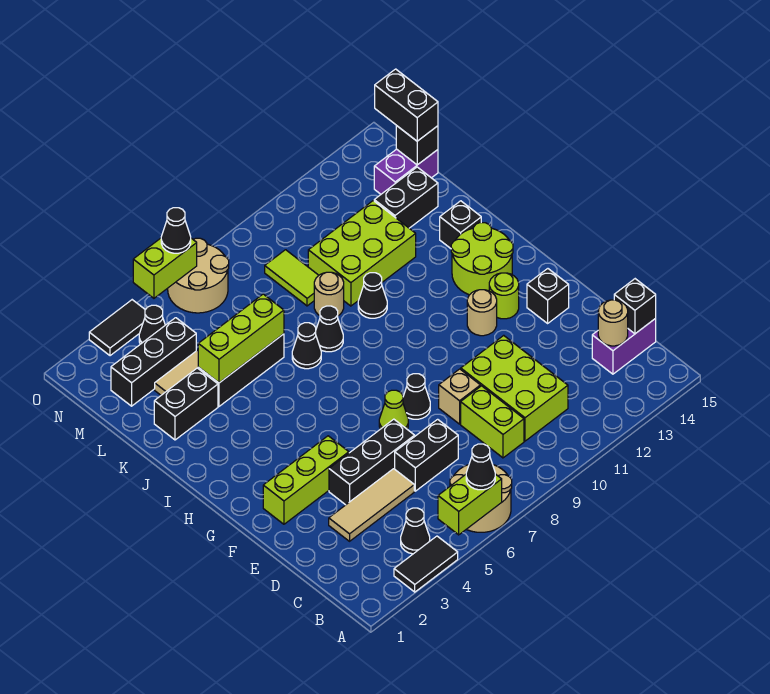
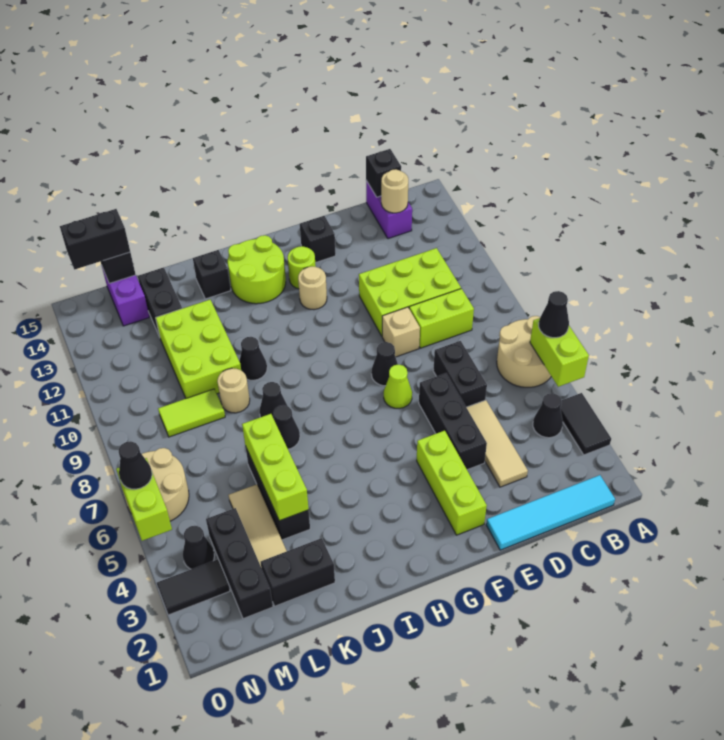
none -> cyan 1x4 tile [486,475,615,550]
black 1x2 brick [154,368,218,440] -> black 1x2 brick turned to [261,538,335,606]
black 1x2 tile [89,300,145,356] -> black 1x2 tile turned to [157,559,230,615]

